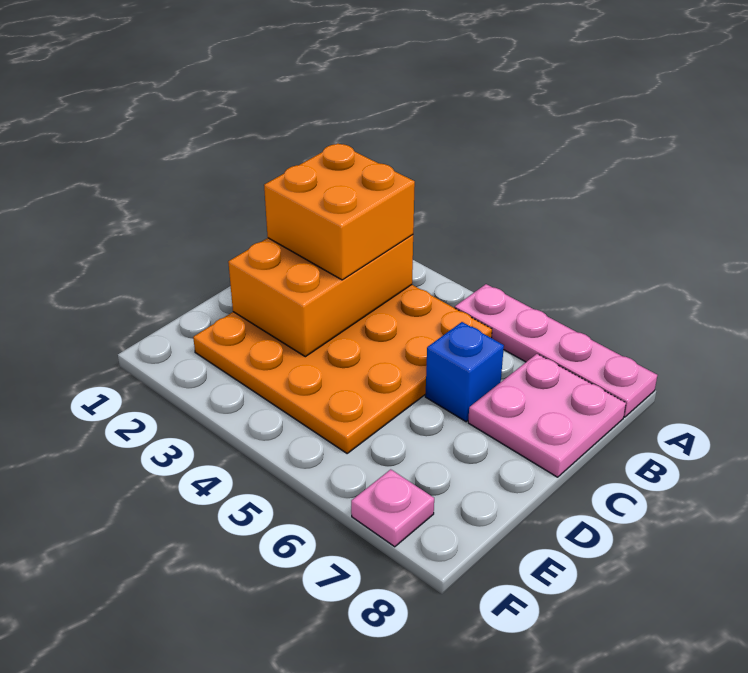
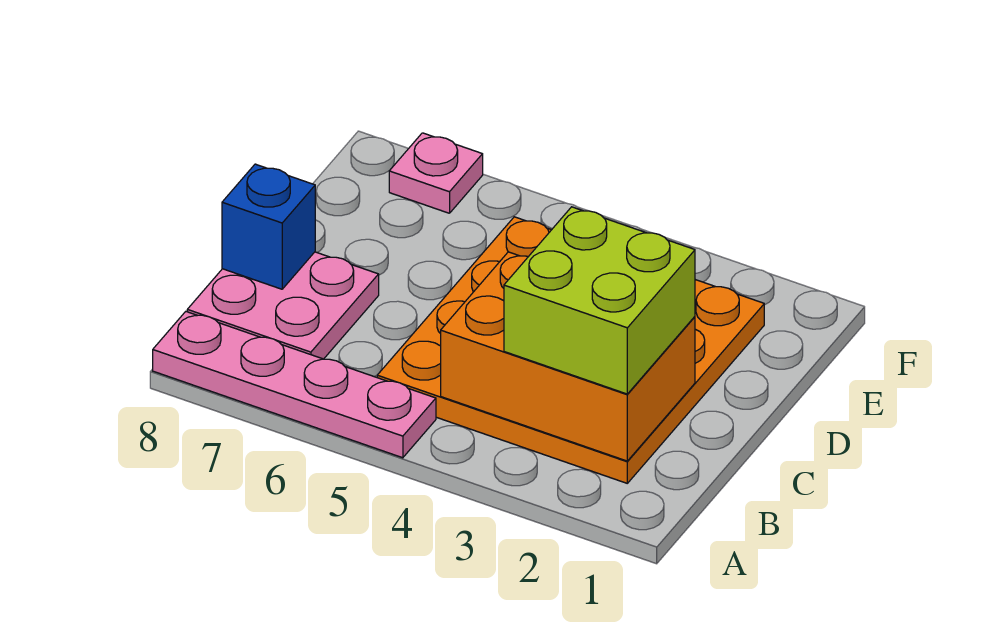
orange 2x3 brick [228,235,413,357] -> orange 2x3 brick turned to [441,252,695,461]
orange 2x2 brick [264,144,415,280] -> lime 2x2 brick [504,207,695,394]
blue 1x1 brick [425,322,504,422] -> blue 1x1 brick moved to [222,164,315,289]

